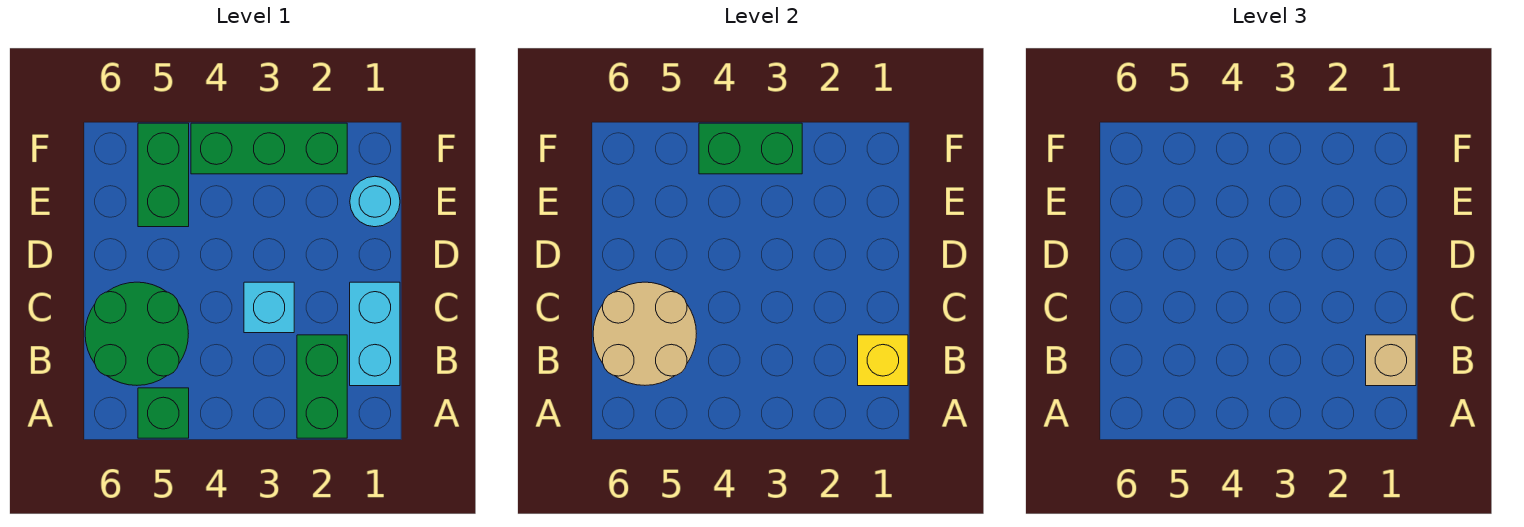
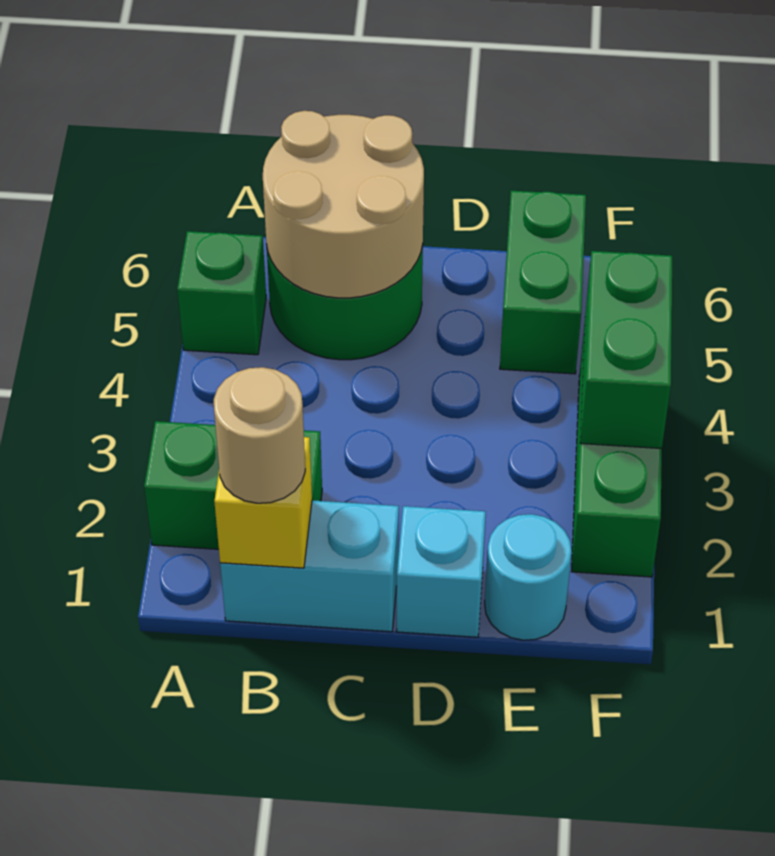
tan 1x1 brick [1366,335,1416,386] -> tan 1x1 round brick [214,367,305,503]
cyan 1x1 brick [244,282,294,333] -> cyan 1x1 brick moved to [396,506,486,637]
green 1x2 brick [138,123,189,227] -> green 1x2 brick turned to [500,191,586,374]

